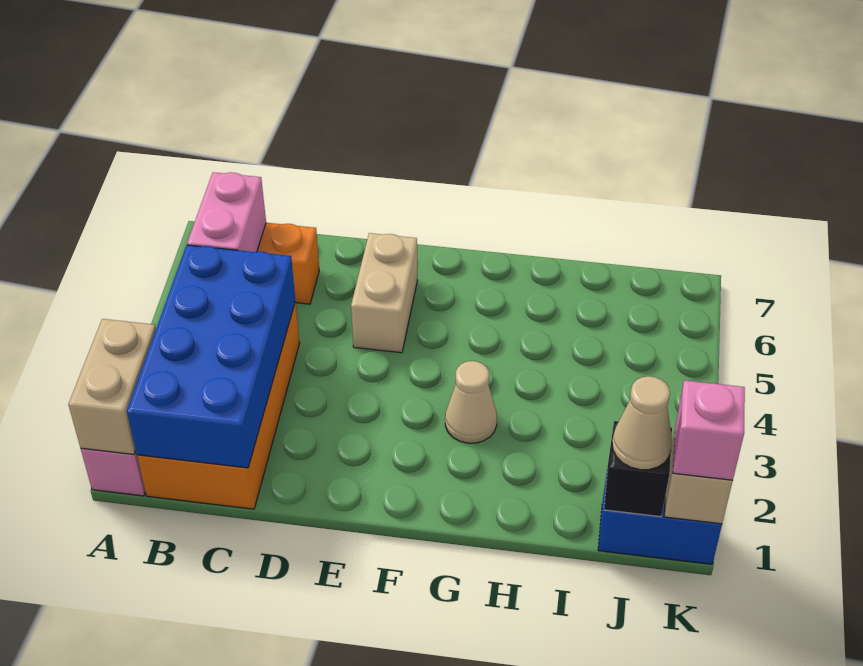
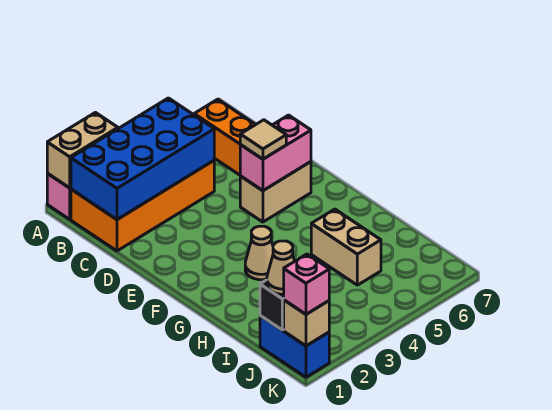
pink 1x2 brick [187,172,266,252] -> pink 1x2 brick moved to [240,115,311,191]
none -> tan 1x1 tile [240,120,286,159]
none -> tan 1x2 brick [311,209,381,285]

